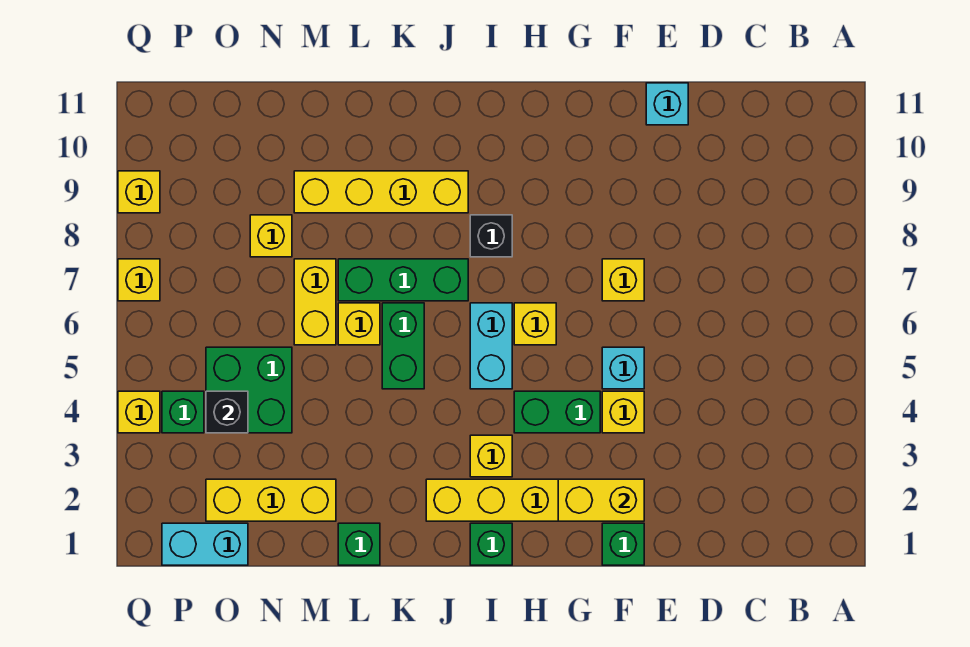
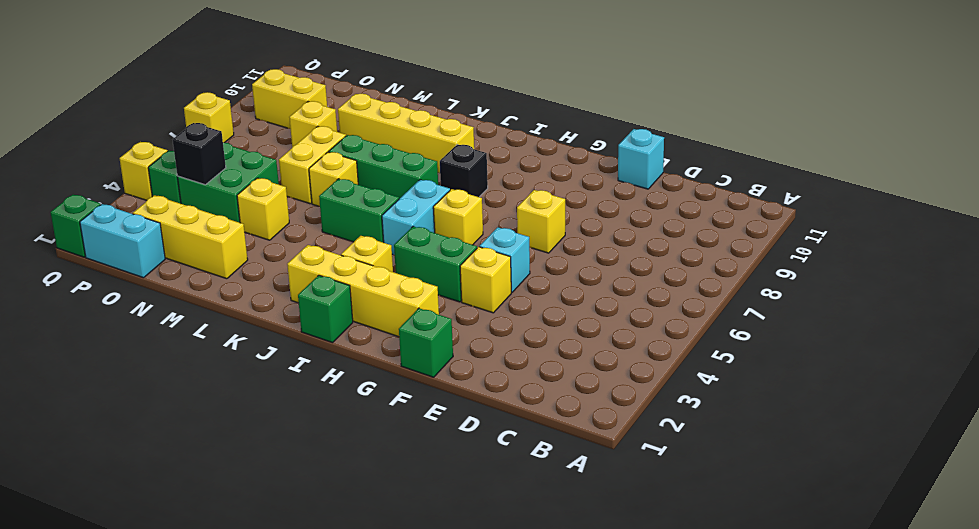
yellow 1x2 brick [558,479,644,521] -> yellow 1x2 brick moved to [252,69,327,128]
green 1x2 brick [382,303,424,389] -> green 1x2 brick turned to [319,179,399,243]
green 1x1 brick [338,523,380,565] -> green 1x1 brick moved to [51,195,101,257]
yellow 1x1 brick [118,171,160,213] -> yellow 1x1 brick moved to [237,178,289,240]

